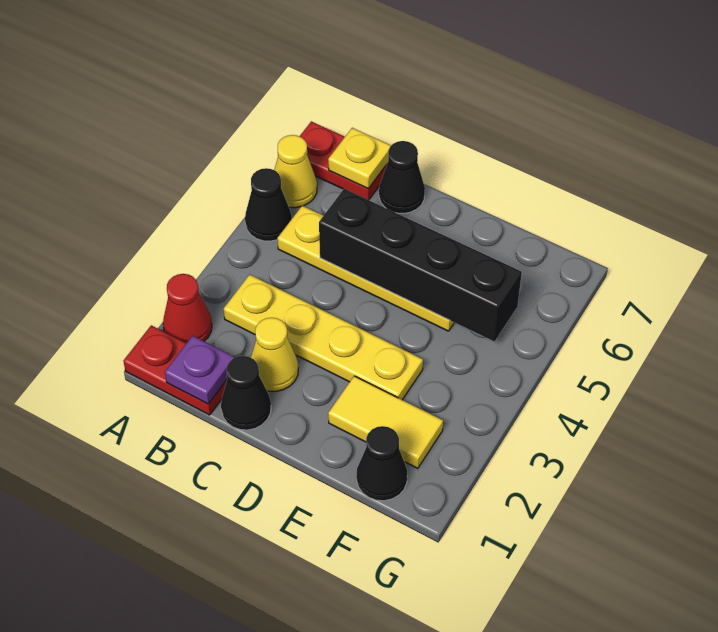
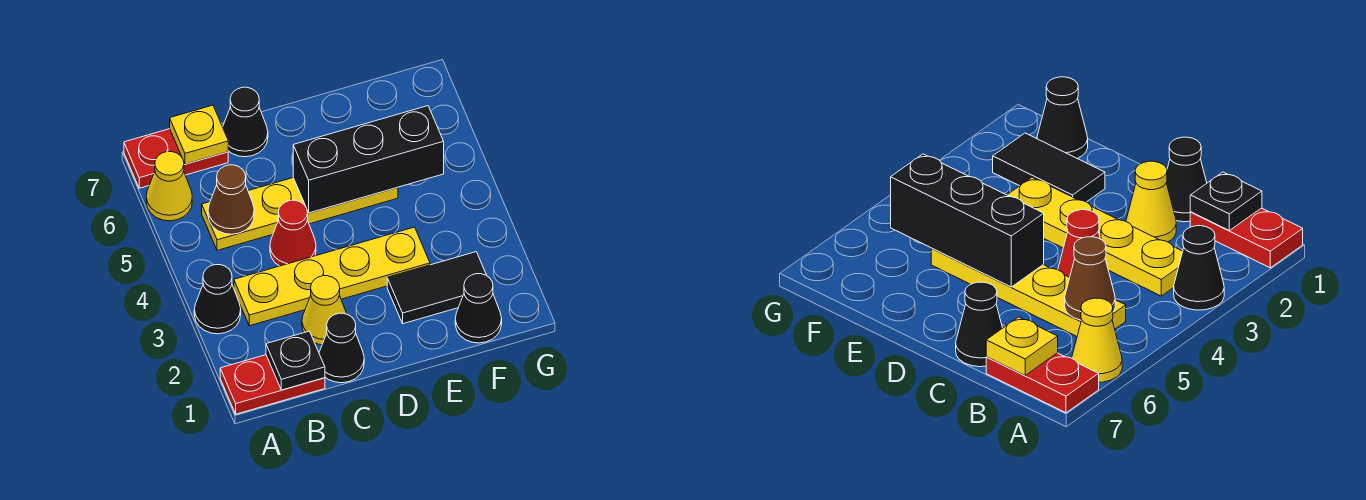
red 1x1 cone [163,274,212,343] -> red 1x1 cone moved to [270,200,316,266]
black 1x1 cone [245,168,292,241] -> black 1x1 cone moved to [194,265,241,334]
purple 1x1 plate [165,336,234,404] -> black 1x1 plate [266,331,325,390]
none -> brown 1x1 cone [208,165,254,234]
black 1x4 brick [319,189,522,342] -> black 1x3 brick [293,106,444,213]
yellow 1x2 tile [328,376,443,468] -> black 1x2 tile [387,252,487,324]

